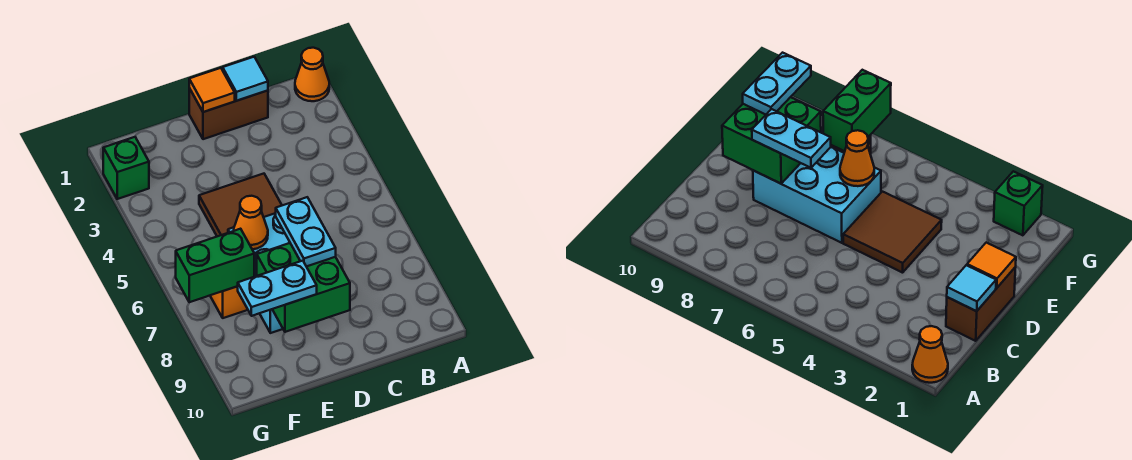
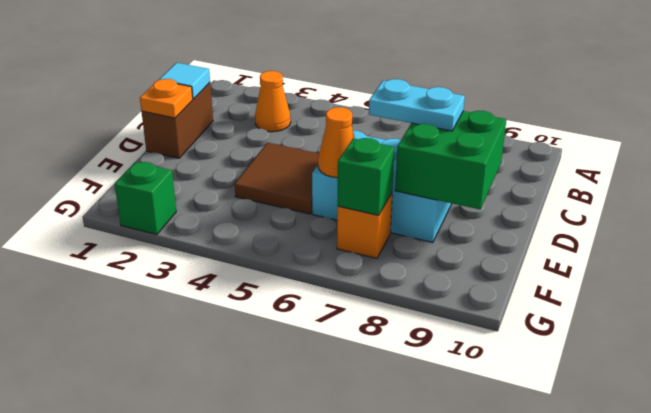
orange 1x1 cone [295,48,329,101] -> orange 1x1 cone moved to [255,71,291,132]
orange 1x1 tile [189,68,235,112] -> orange 1x1 plate [140,79,193,118]
cyan 1x2 plate [238,261,317,316] -> none
green 1x2 brick [176,229,254,302] -> green 1x1 brick [337,138,395,215]

